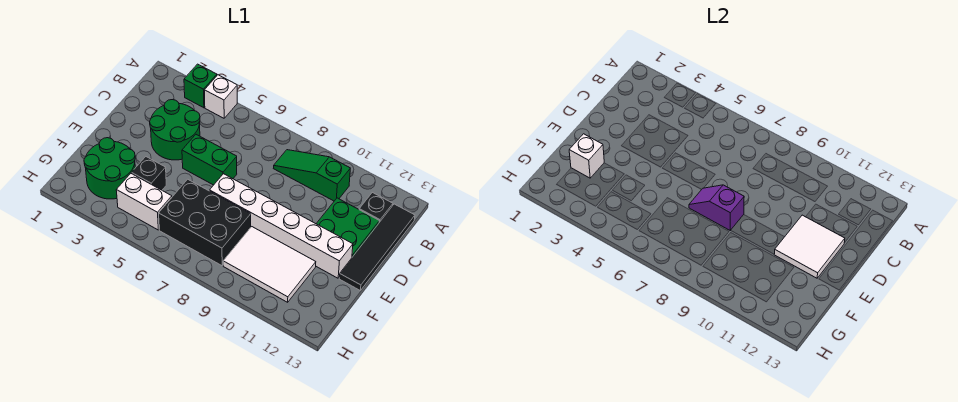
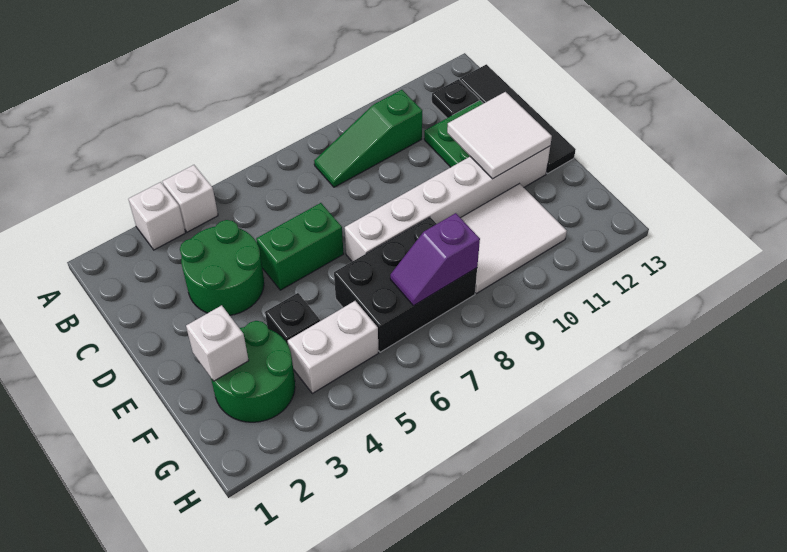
green 1x1 brick [184,64,217,108] -> white 1x1 brick [128,182,185,250]
purple 1x2 slope [689,185,744,230] -> purple 1x2 slope moved to [390,213,480,306]

